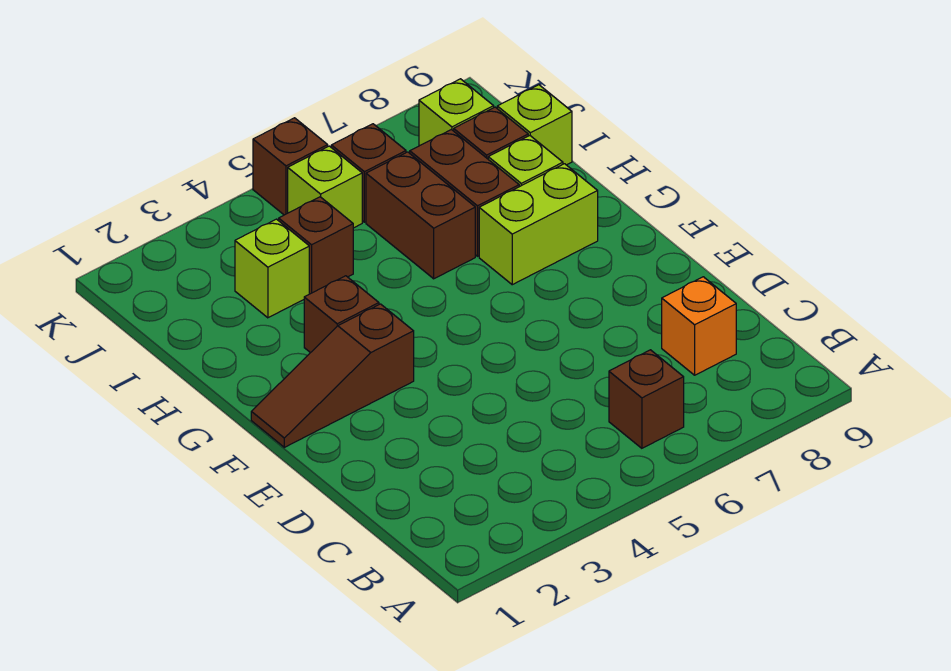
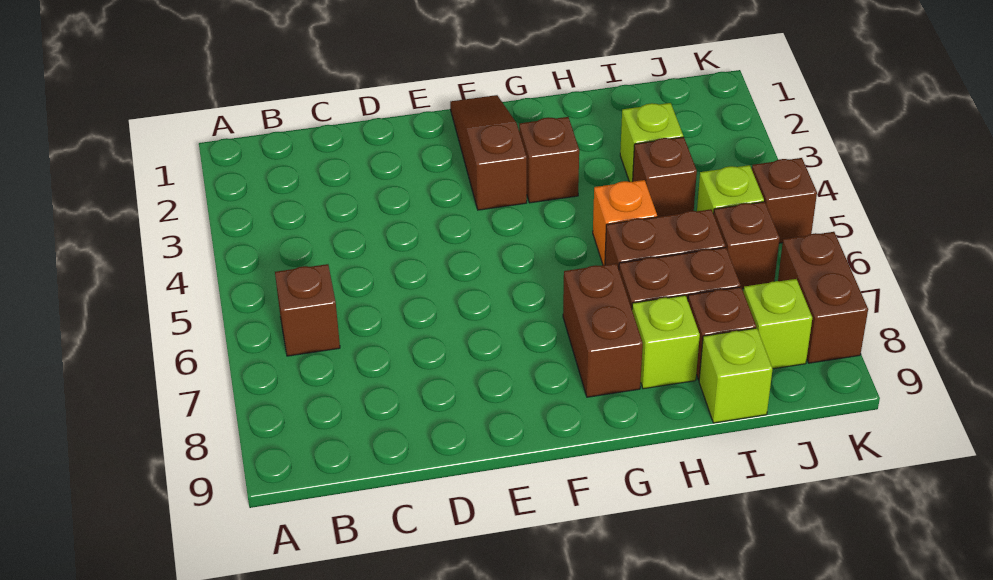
orange 1x1 brick [662,277,736,375] -> orange 1x1 brick moved to [593,180,657,265]
lime 1x2 brick [479,164,598,285] -> brown 1x2 brick [563,264,643,397]
none -> brown 1x2 brick [778,232,868,363]

